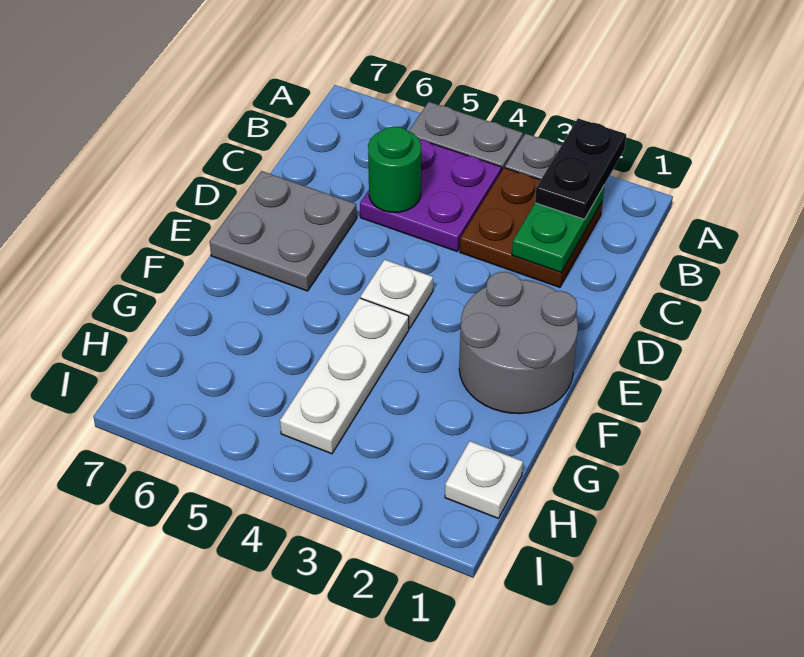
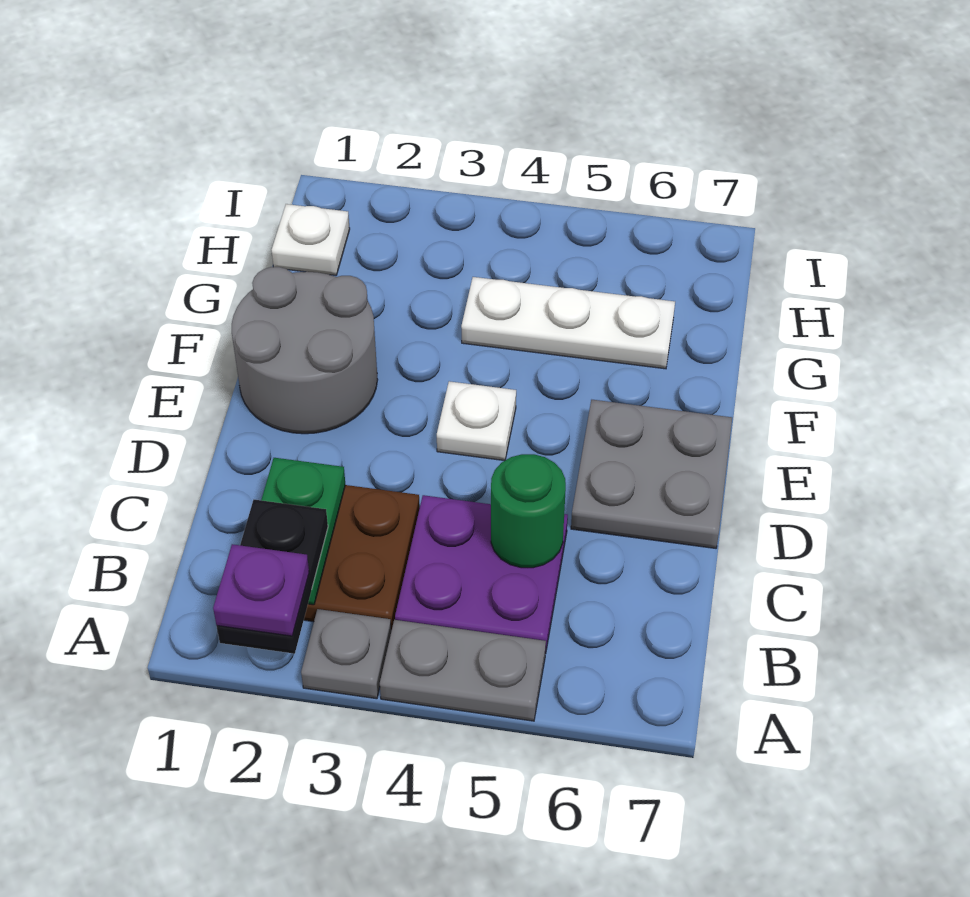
none -> purple 1x1 plate [213,544,309,636]
white 1x3 plate [280,298,409,454] -> white 1x3 plate turned to [461,277,675,369]

